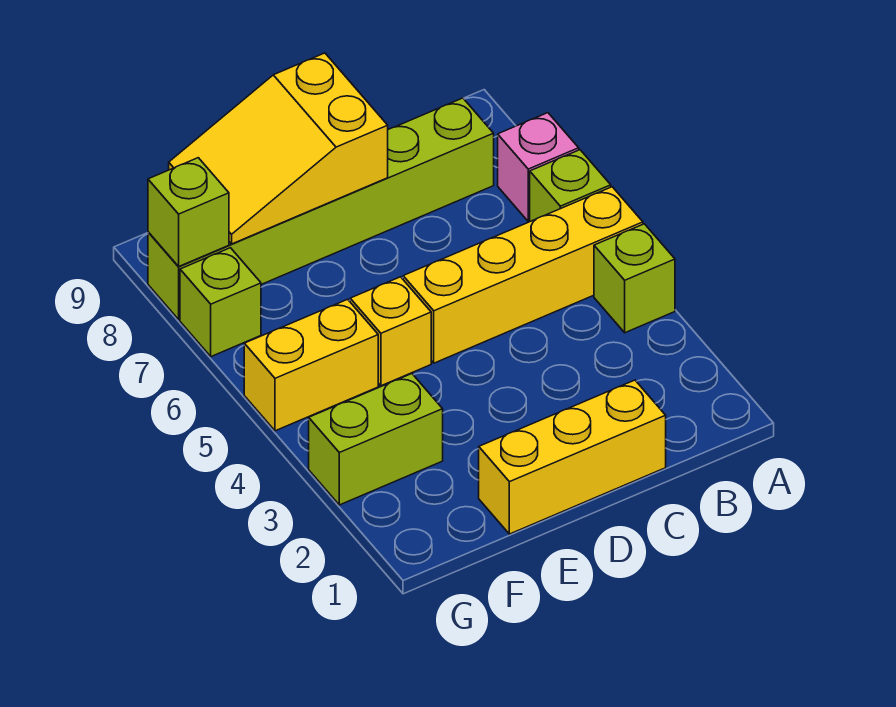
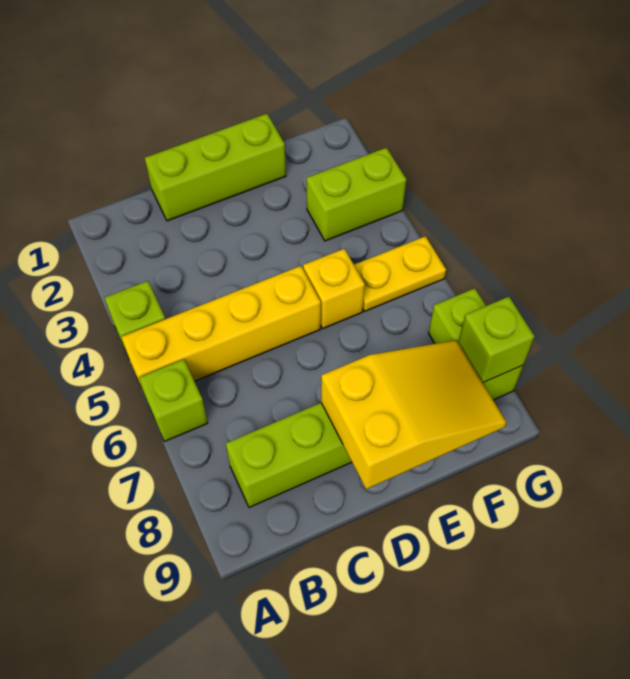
pink 1x1 brick [498,113,579,221] -> none
yellow 1x3 brick [479,380,666,534] -> lime 1x3 brick [145,114,286,221]
yellow 1x2 brick [244,299,378,431] -> yellow 1x2 plate [354,236,446,311]

